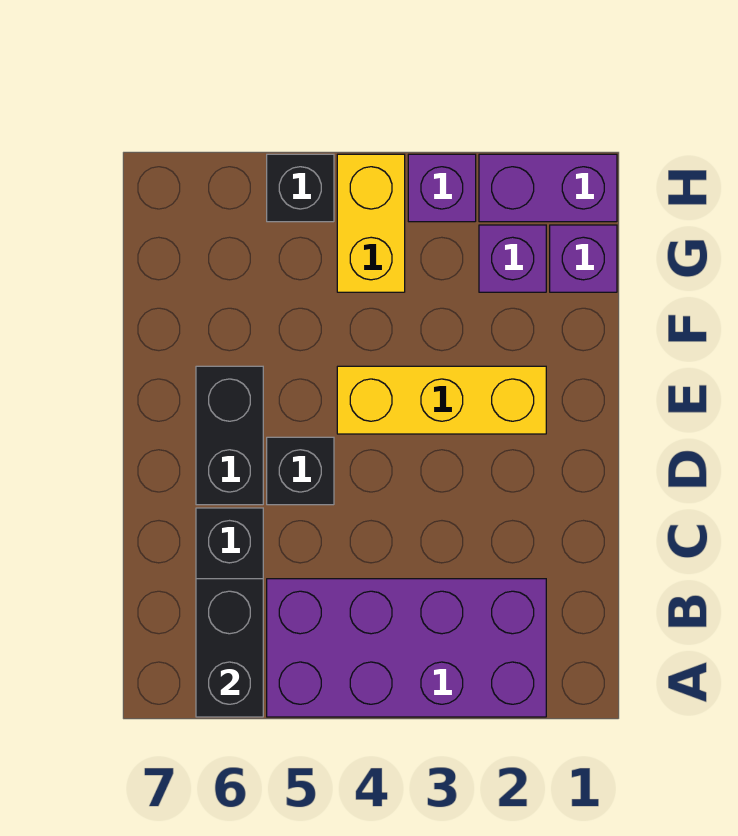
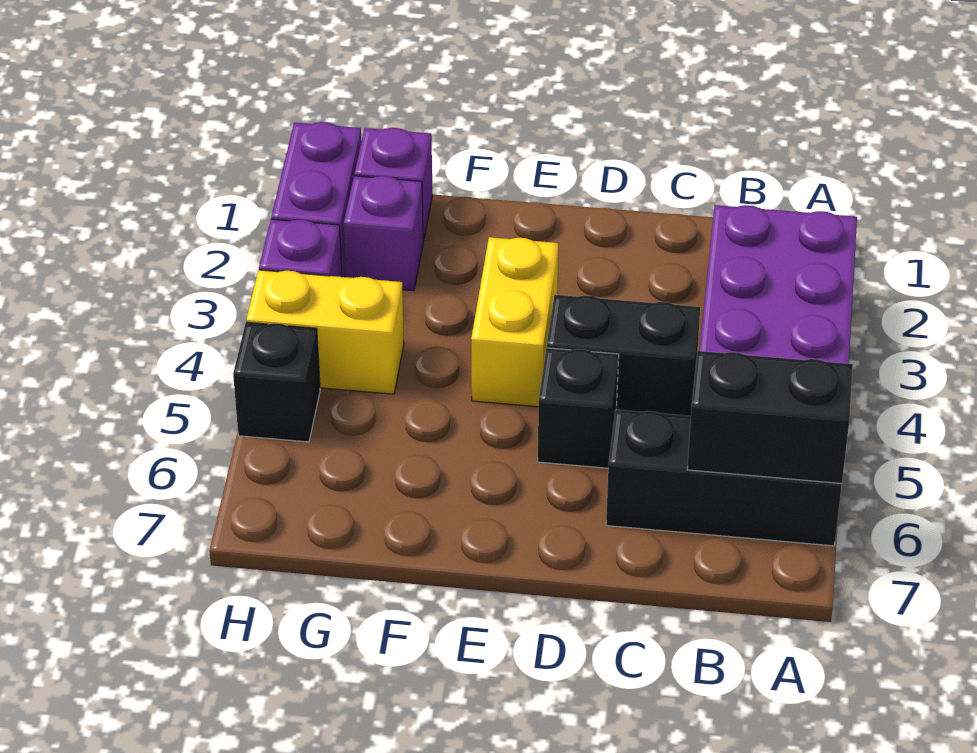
black 1x2 brick [196,366,263,505] -> black 1x2 brick moved to [547,295,700,416]
yellow 1x3 brick [337,366,546,434] -> yellow 1x2 brick [471,237,558,407]

